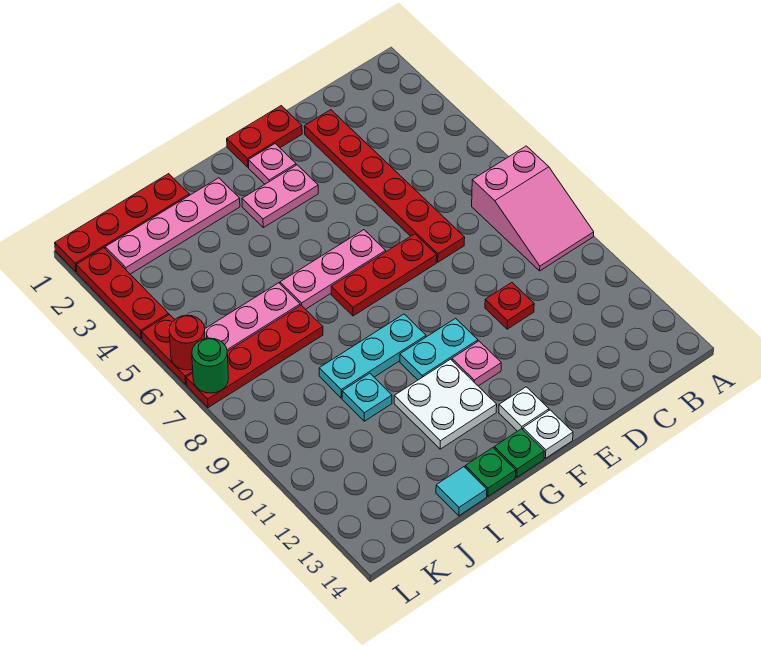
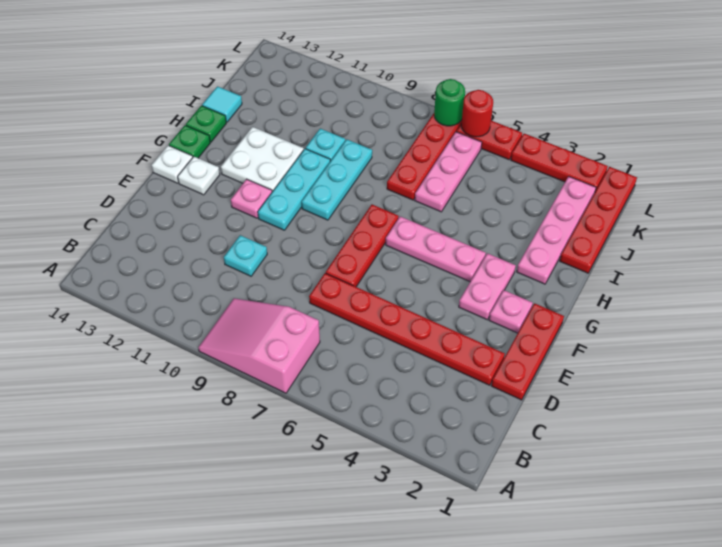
red 1x1 plate [485,283,534,329] -> cyan 1x1 plate [224,235,267,276]
red 1x2 plate [227,106,302,167] -> red 1x3 plate [491,303,564,400]
pink 1x3 plate [280,230,386,309] -> pink 1x3 plate turned to [386,216,486,282]
cyan 1x2 plate [400,318,478,380] -> cyan 1x3 plate [258,149,330,230]

